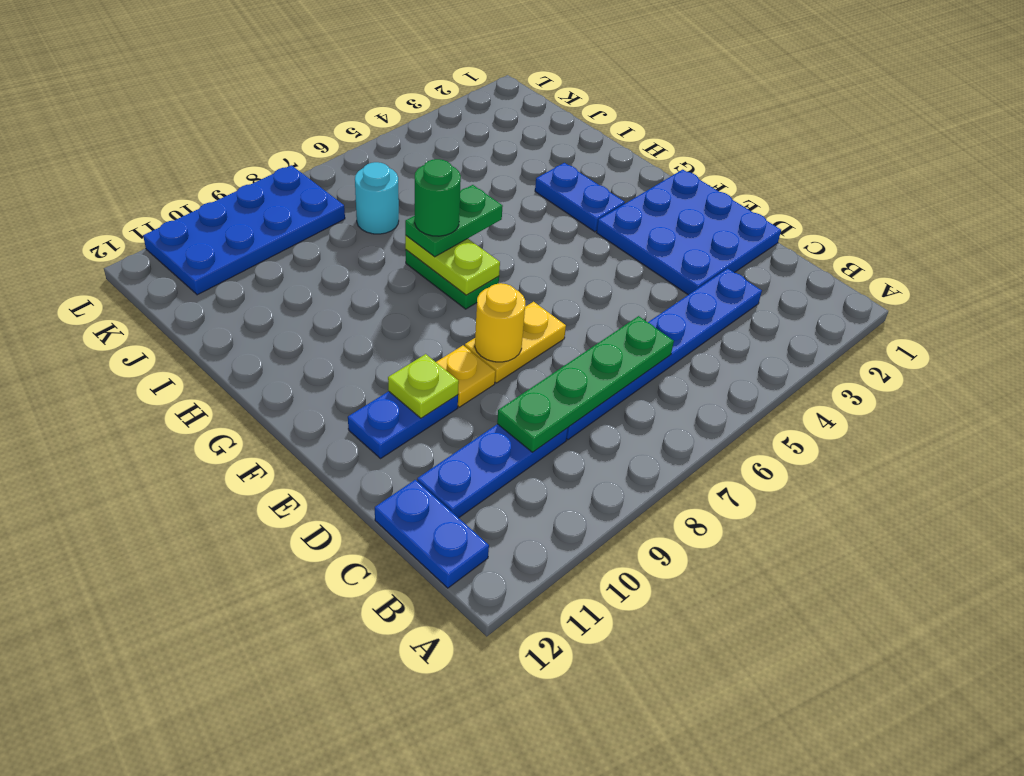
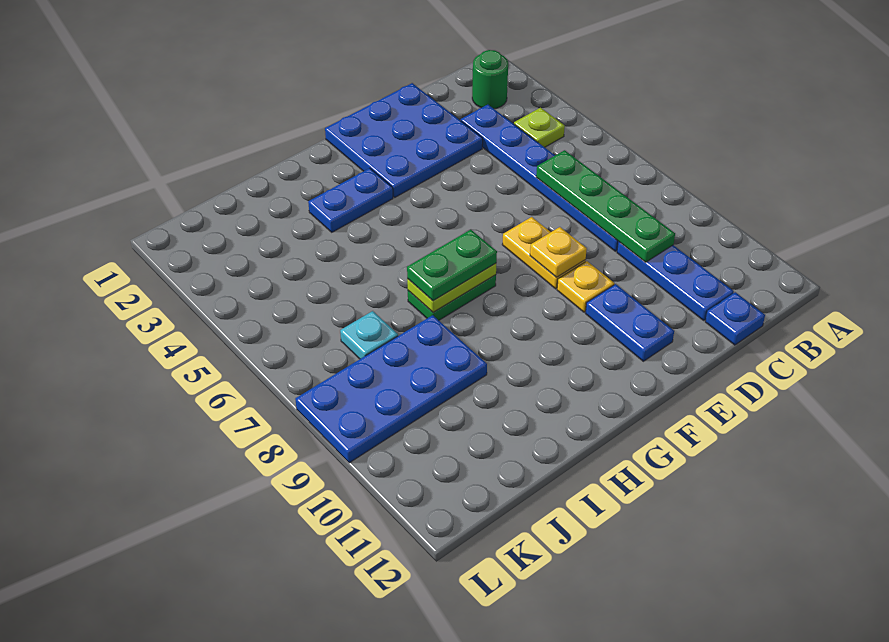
blue 1x2 plate [375,480,489,588] -> blue 1x1 plate [705,292,765,345]
yellow 1x1 round brick [475,283,525,362] -> yellow 1x1 plate [530,227,587,277]
lime 1x1 plate [388,354,459,418] -> lime 1x1 plate moved to [514,108,565,147]
green 1x2 plate [405,185,503,257] -> green 1x2 plate turned to [407,230,497,301]
green 1x1 round brick [415,159,461,236] -> green 1x1 round brick moved to [472,50,508,109]
cyan 1x1 round brick [355,162,399,234] -> cyan 1x1 plate [340,311,398,359]
blue 2x4 plate [143,165,345,295] -> blue 2x4 plate turned to [295,315,487,463]

